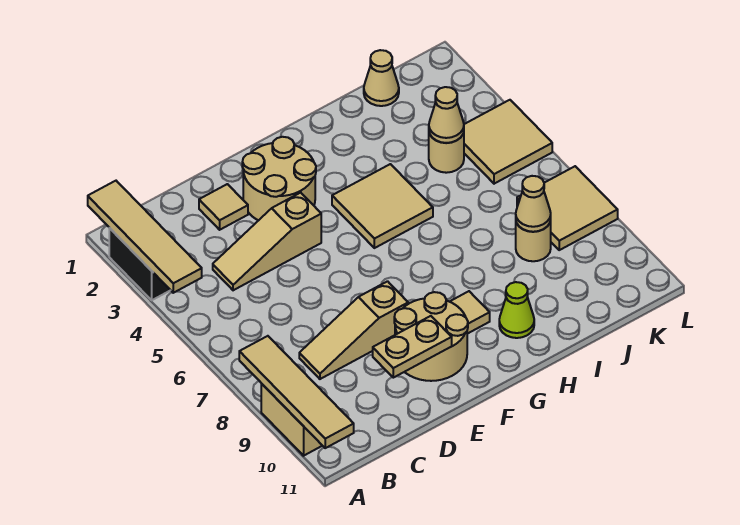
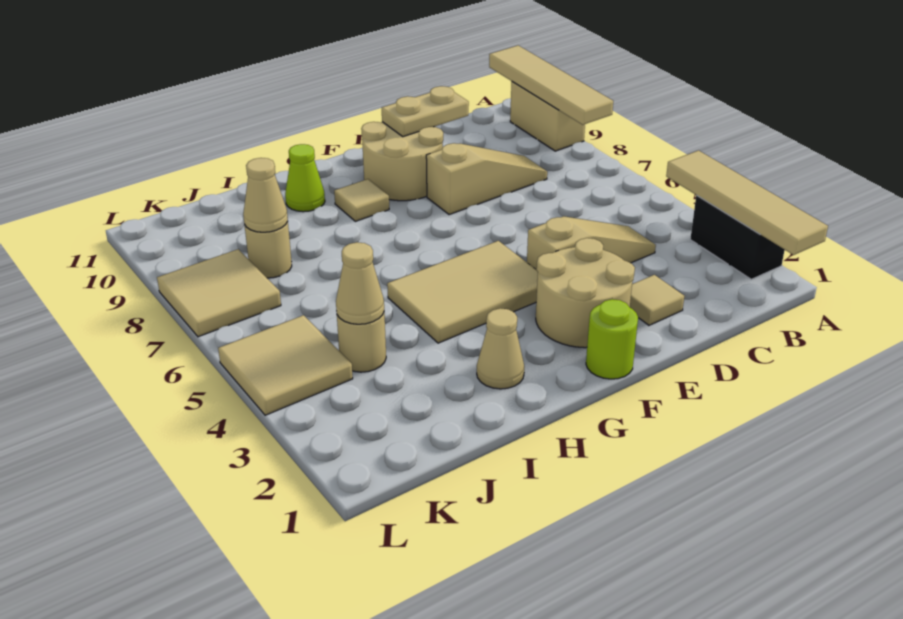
none -> lime 1x1 round brick [586,299,638,379]
tan 2x2 tile [332,164,433,248] -> tan 2x3 tile [387,241,538,343]
tan 1x1 cone [364,50,399,106] -> tan 1x1 cone moved to [477,308,524,389]

